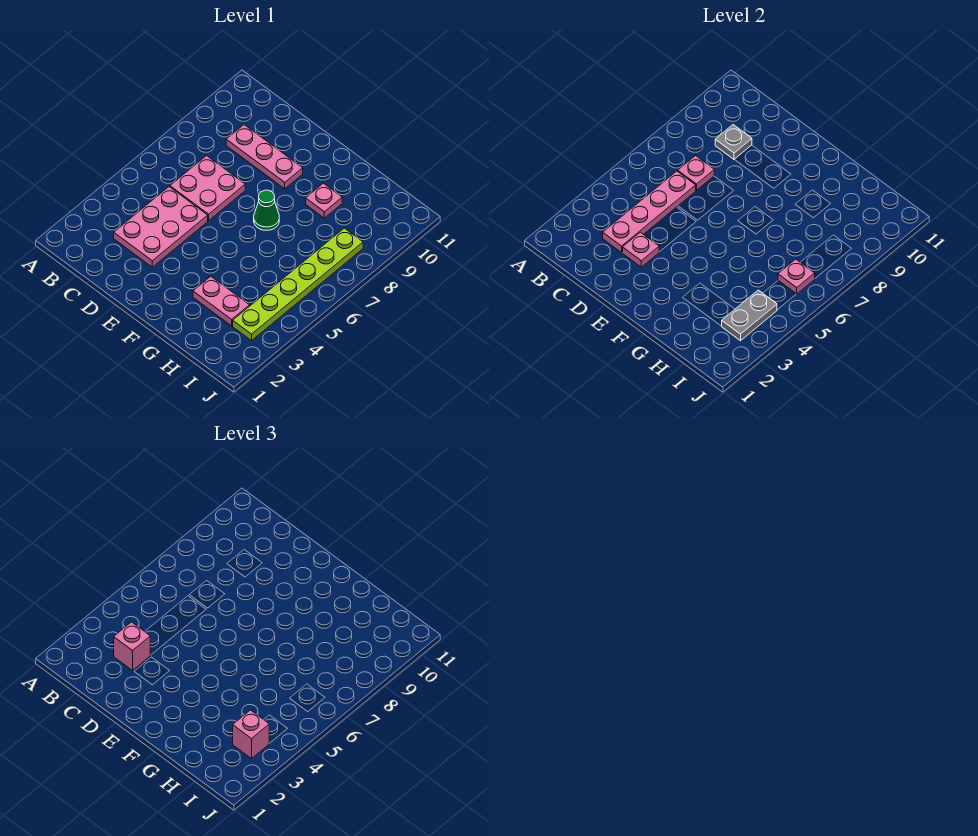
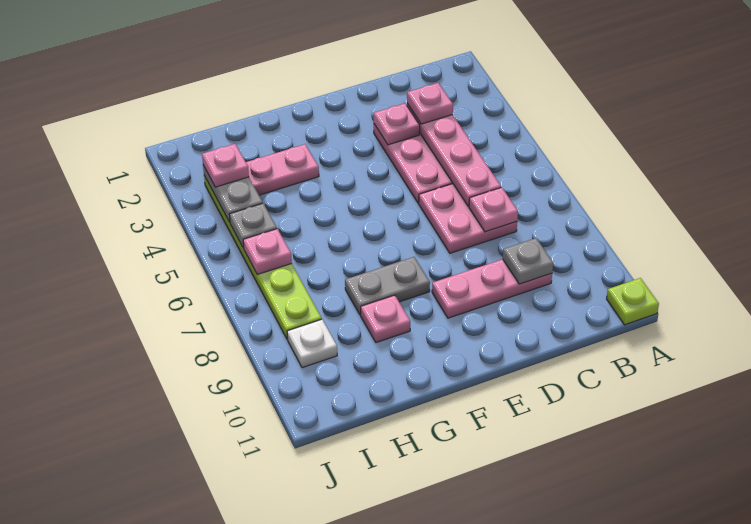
none -> lime 1x1 plate [607,278,659,325]
pink 1x1 brick [114,622,150,671] -> pink 1x1 plate [407,83,453,124]
green 1x1 cone [254,190,279,230] -> none
none -> grey 1x2 plate [345,257,430,315]
pink 1x1 brick [233,710,269,759] -> pink 1x1 plate [202,144,249,187]
none -> grey 1x1 plate [230,203,277,248]
none -> white 1x1 plate [287,319,337,368]

